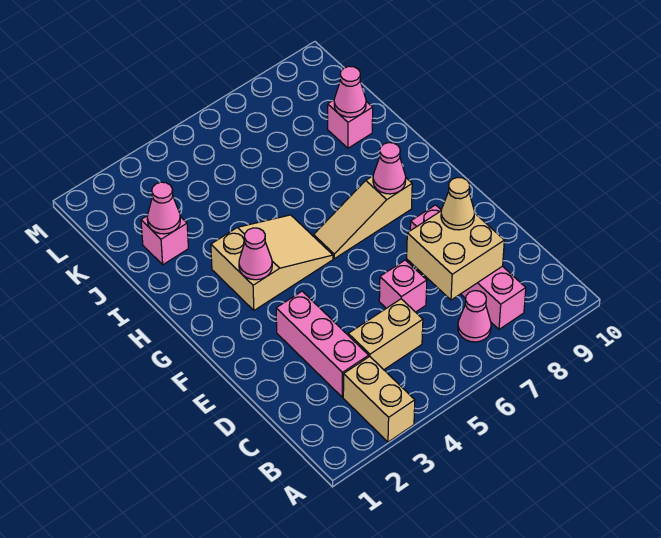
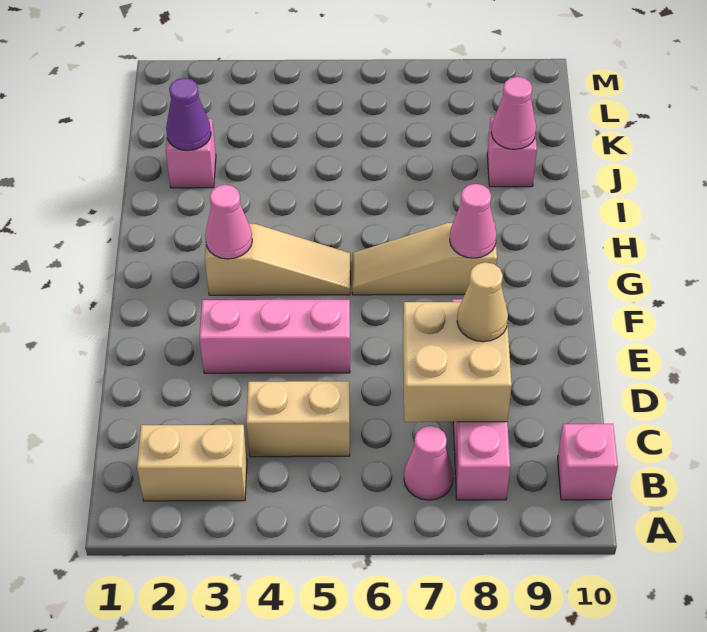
tan 1x2 brick [343,356,415,442] -> tan 1x2 brick turned to [137,425,247,501]
pink 1x3 brick [276,291,369,397] -> pink 1x3 brick turned to [199,300,350,373]
pink 1x1 brick [379,260,427,312] -> pink 1x1 brick moved to [558,424,618,500]
tan 2x3 slope [211,215,333,310] -> tan 1x3 slope [205,224,350,295]
pink 1x1 cone [147,182,180,234] -> purple 1x1 cone [166,78,211,151]

